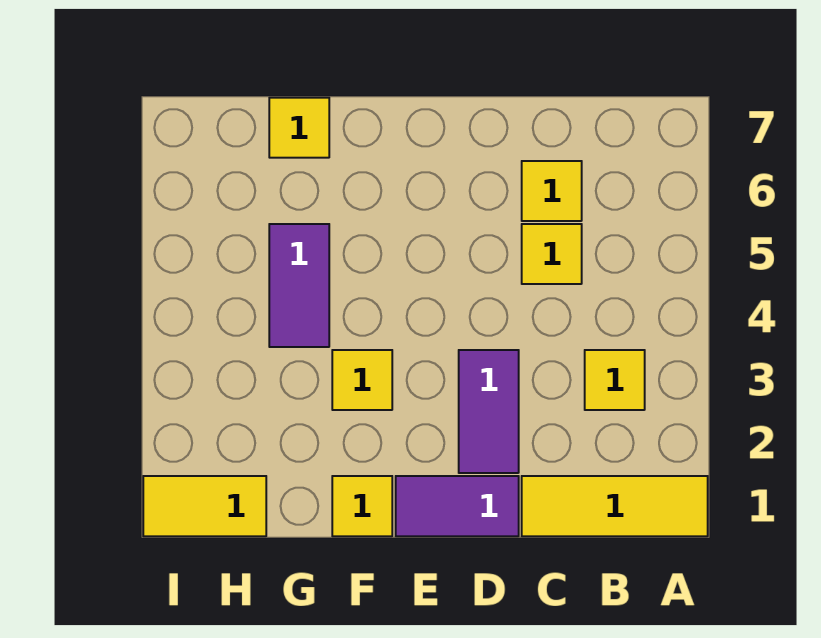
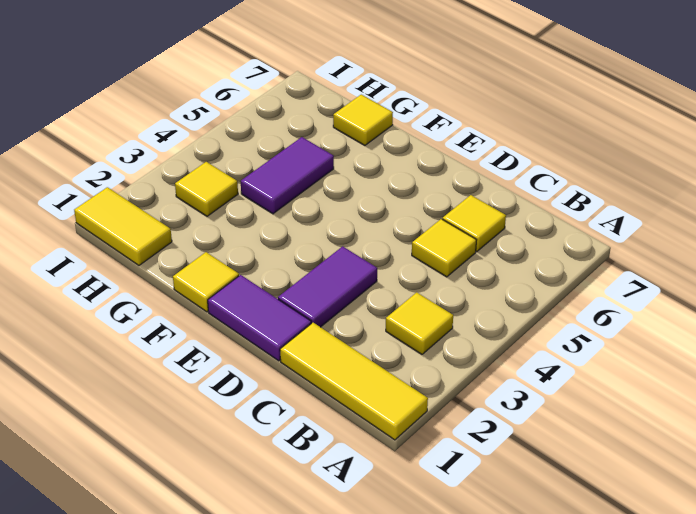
yellow 1x1 tile [332,350,392,410] -> yellow 1x1 tile moved to [175,162,238,216]

